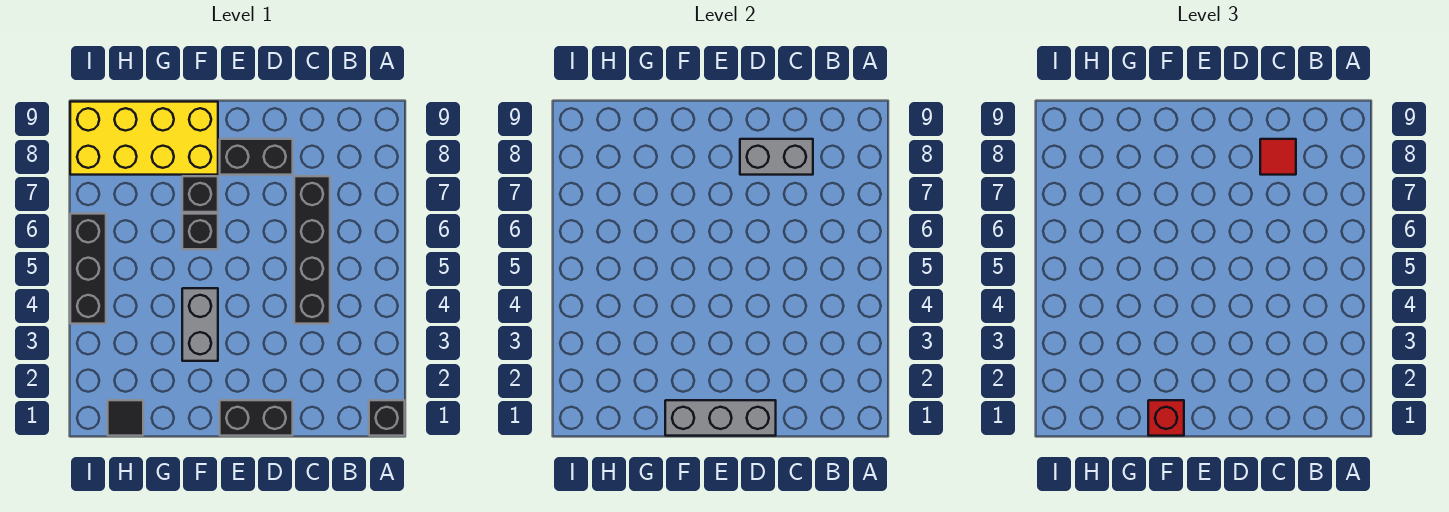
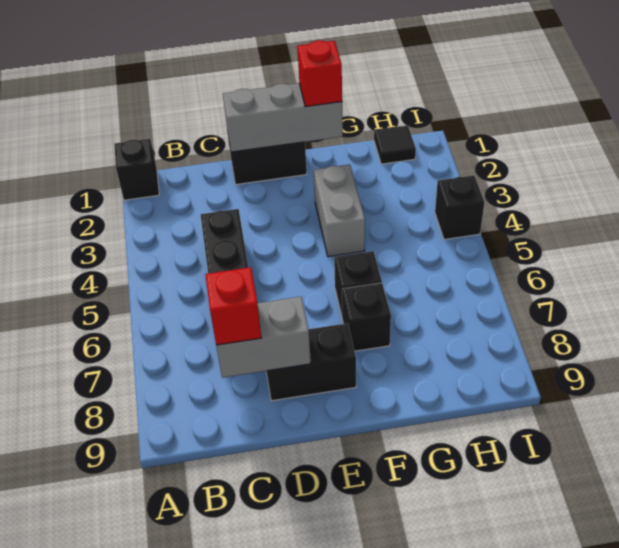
red 1x1 tile [1260,139,1296,175] -> red 1x1 brick [205,267,261,345]
yellow 2x4 brick [70,102,218,175] -> none
black 1x3 brick [70,214,106,324] -> black 1x1 brick [435,175,485,240]

